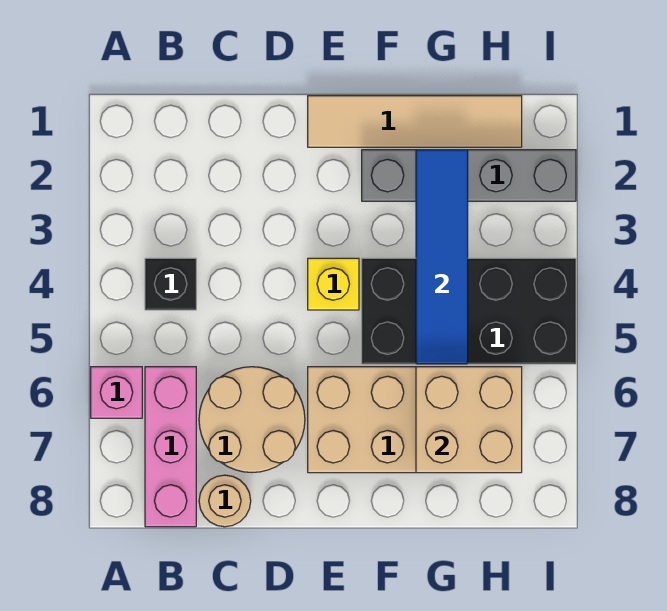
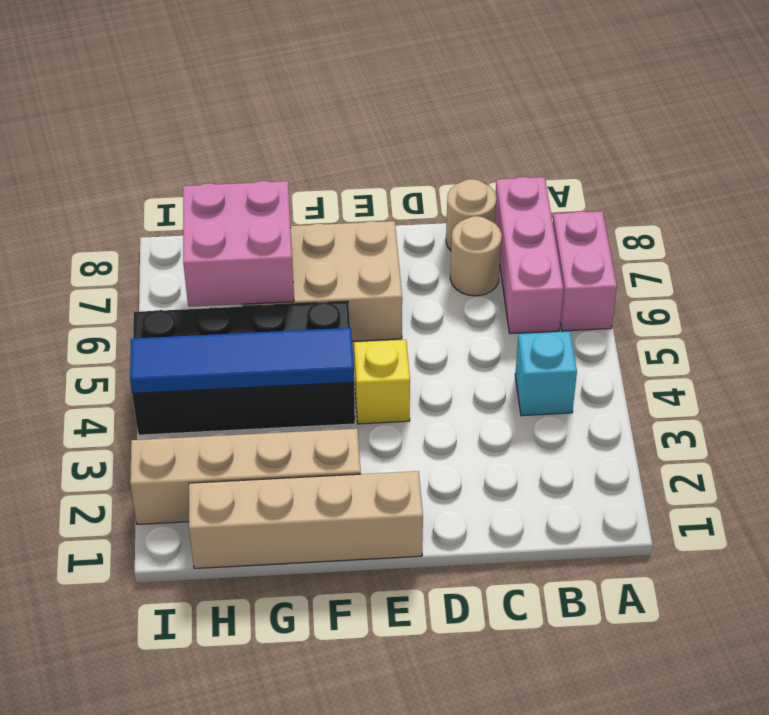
pink 1x1 brick [91,367,142,418] -> pink 1x2 brick [553,211,617,331]
black 1x1 brick [145,258,196,310] -> cyan 1x1 brick [515,332,577,416]
tan 2x2 round brick [199,367,305,472] -> tan 1x1 round brick [450,216,502,296]
tan 1x4 tile [308,96,522,147] -> tan 1x4 brick [189,471,423,569]
grey 1x4 brick [362,150,576,201] -> tan 1x4 brick [130,429,361,524]
blue 1x4 tile [416,150,468,364] -> blue 1x4 tile turned to [130,328,354,393]
tan 2x2 brick [416,367,522,473] -> pink 2x2 brick [183,181,294,307]

